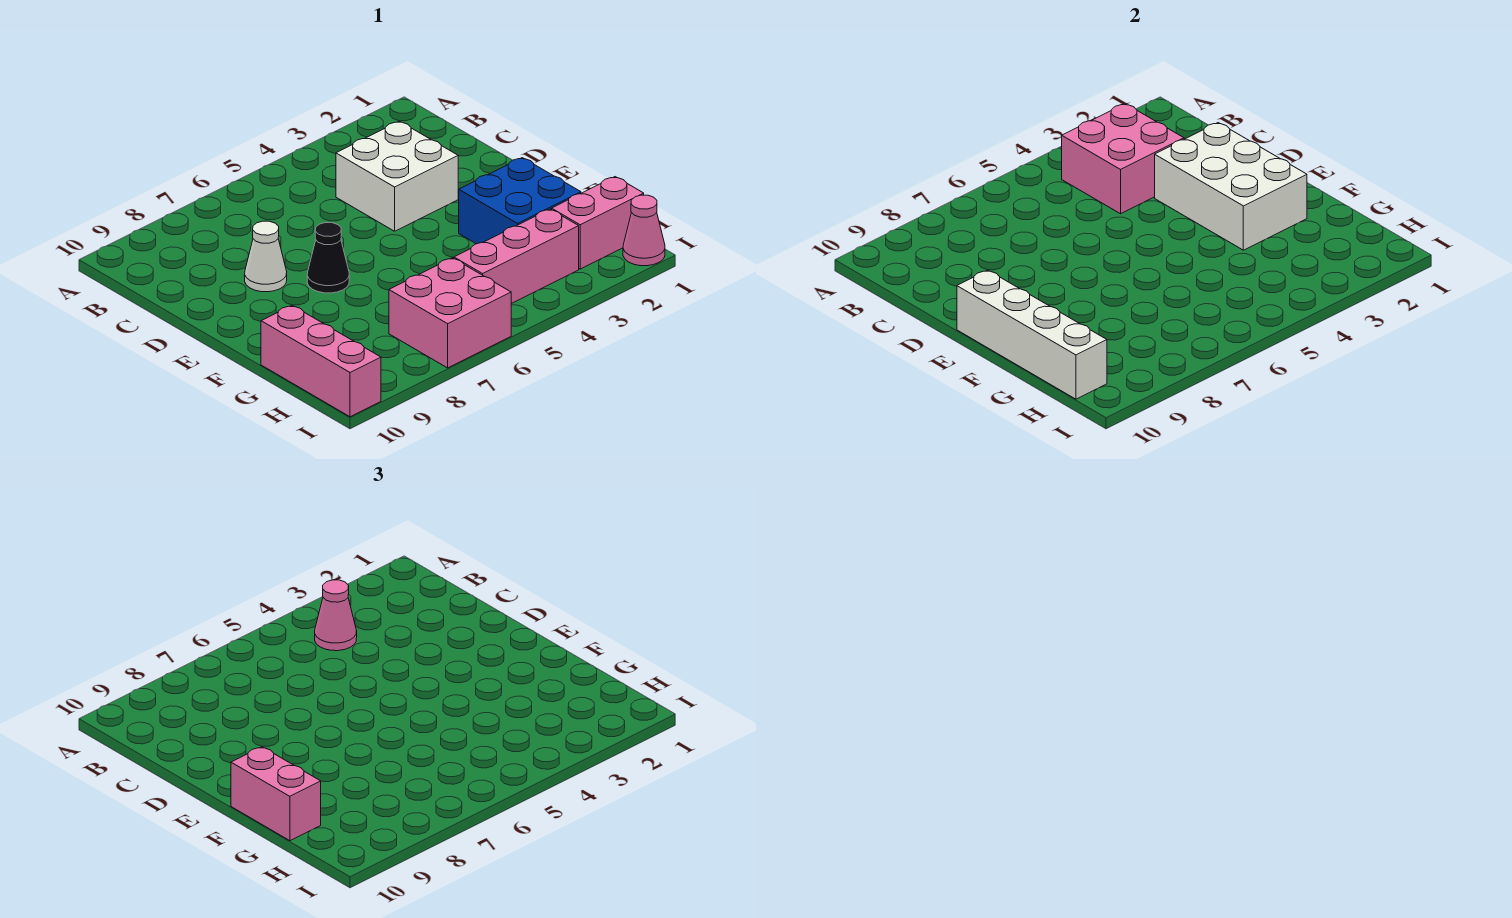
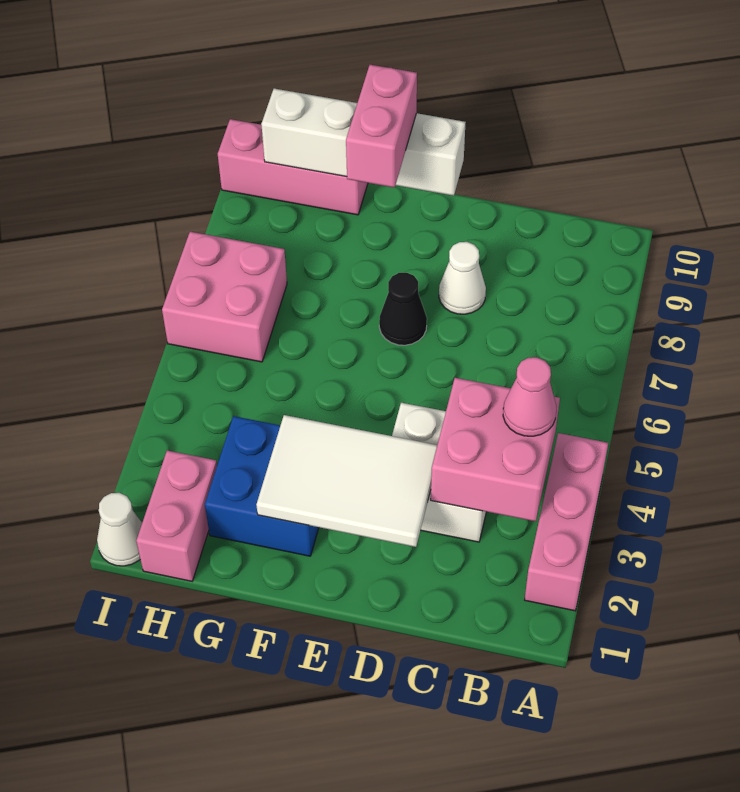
white 2x3 brick [1155,123,1307,250] -> white 2x3 tile [256,415,437,547]
pink 1x2 brick [231,747,321,841] -> pink 1x2 brick turned to [346,65,417,188]
pink 1x3 brick [454,209,579,304] -> pink 1x3 brick moved to [525,433,608,611]
pink 1x1 cone [623,195,665,266] -> white 1x1 cone [97,493,142,566]

